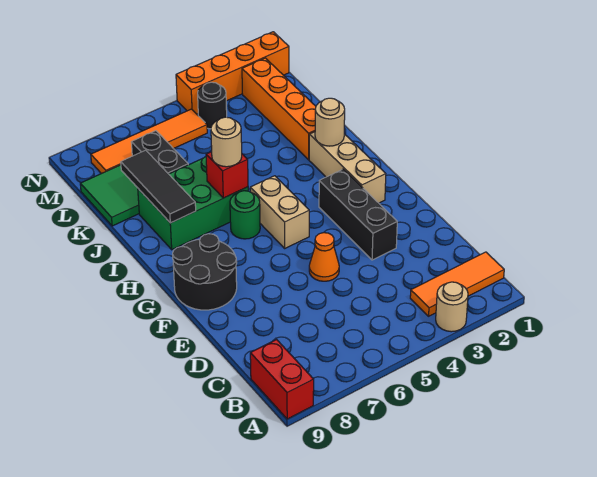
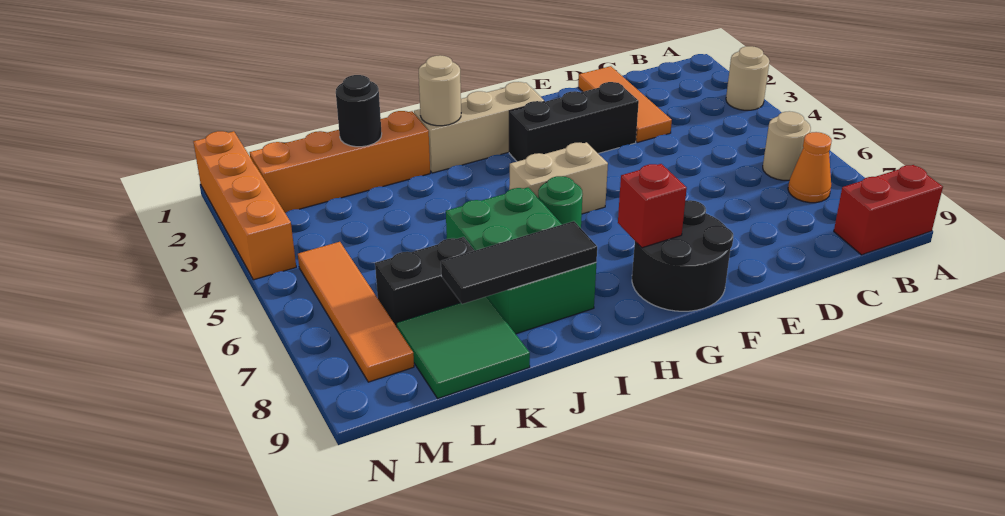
orange 1x3 tile [410,252,504,316] -> orange 1x3 tile moved to [578,66,672,142]
orange 1x1 cone [309,233,339,281] -> orange 1x1 cone moved to [788,132,832,203]
red 1x1 brick [206,152,248,198] -> red 1x1 brick moved to [618,164,687,248]
tan 1x1 round brick [211,117,242,167] -> tan 1x1 round brick moved to [763,111,811,180]
black 1x1 round brick [198,82,227,129] -> black 1x1 round brick moved to [336,75,382,147]

